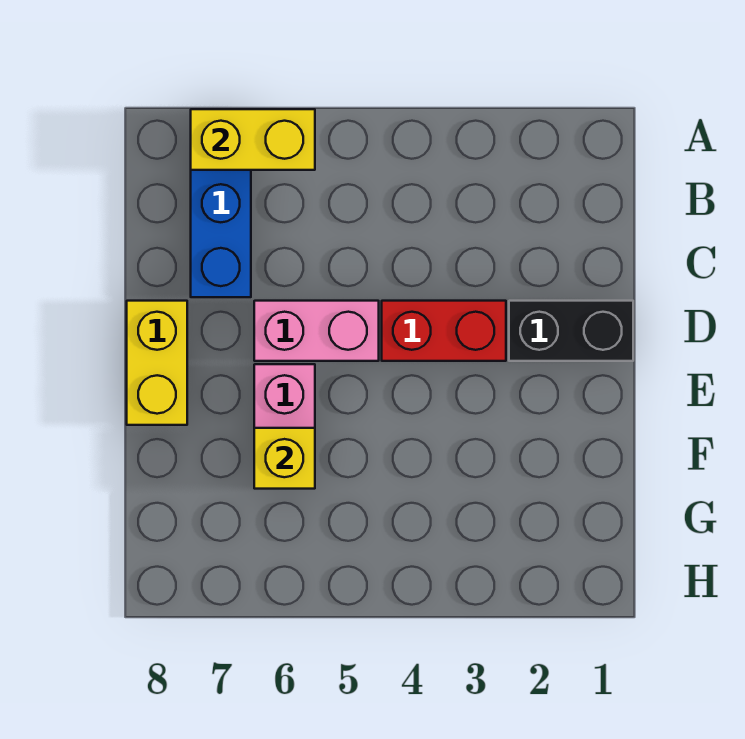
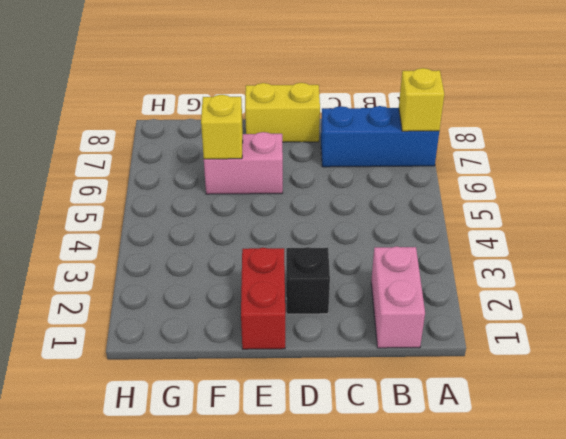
yellow 1x2 brick [191,109,315,170] -> yellow 1x1 brick [399,68,444,131]
black 1x2 brick [509,301,633,361] -> black 1x1 brick [286,247,330,314]
red 1x2 brick [382,301,506,361] -> red 1x2 brick moved to [241,248,285,349]
pink 1x2 brick [254,301,379,361] -> pink 1x2 brick moved to [371,246,425,348]

